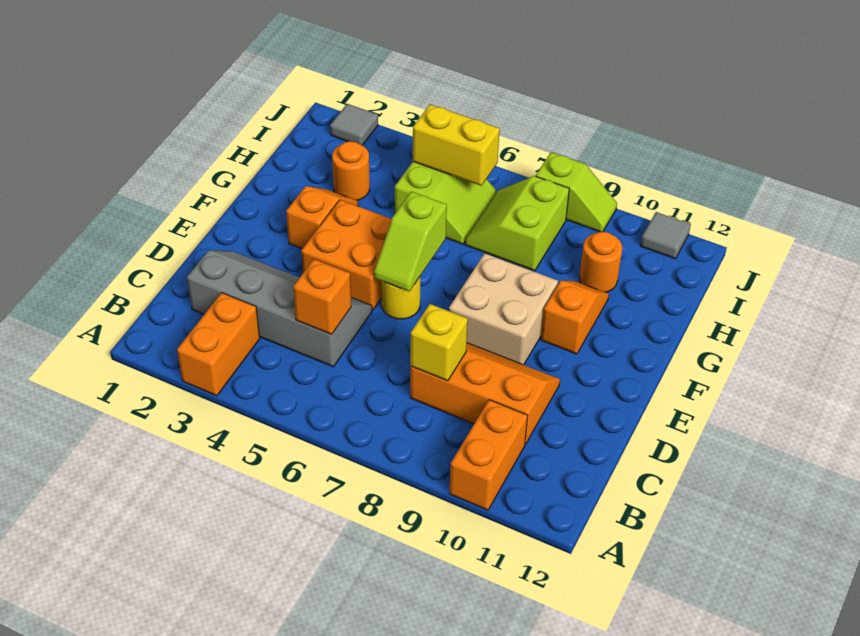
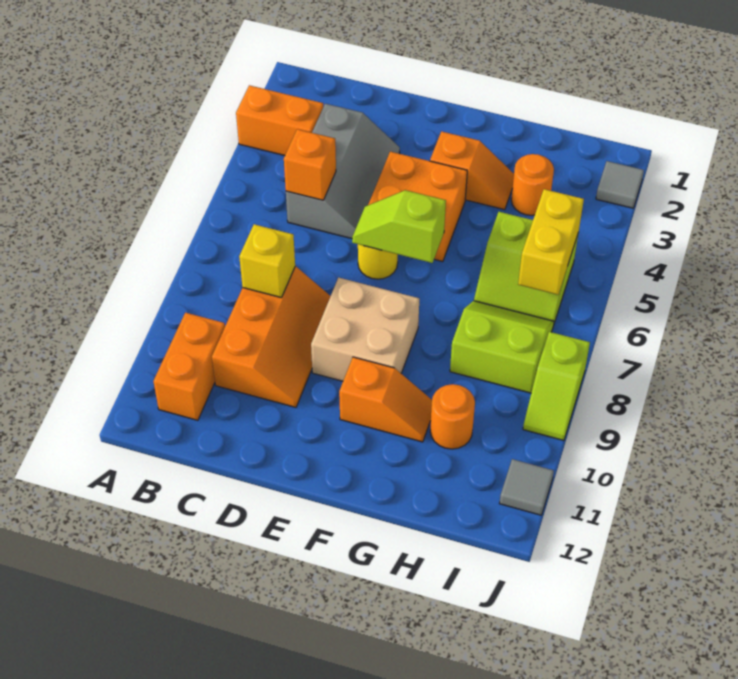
orange 1x2 brick [449,400,528,510] -> orange 1x2 brick turned to [153,313,225,420]
grey 2x4 slope [187,250,372,367] -> grey 2x3 slope [286,104,400,239]

